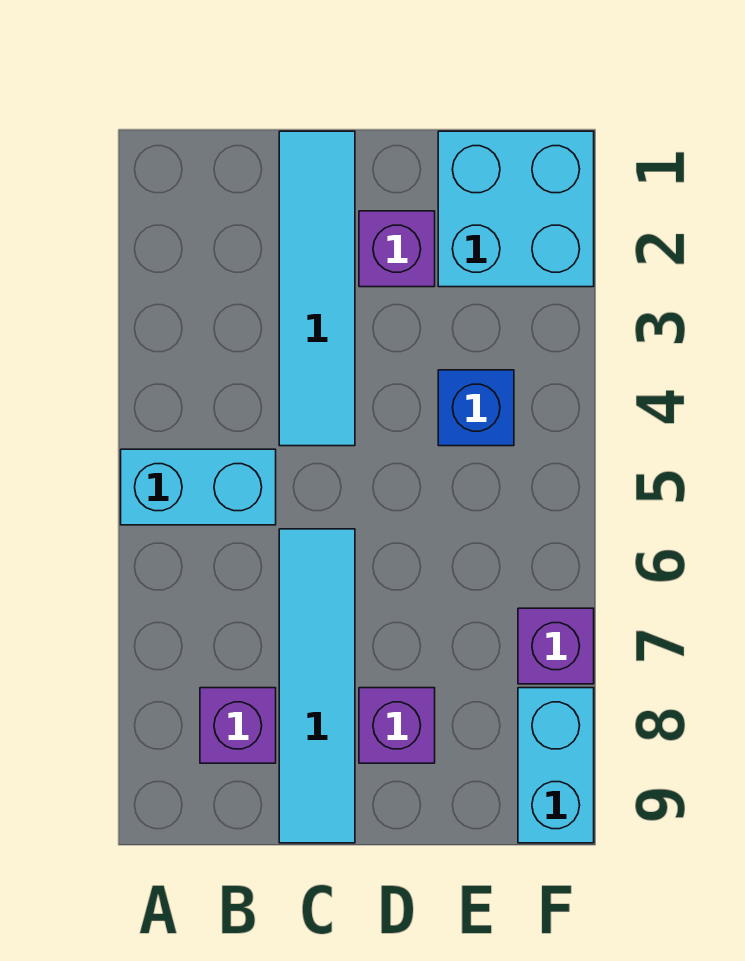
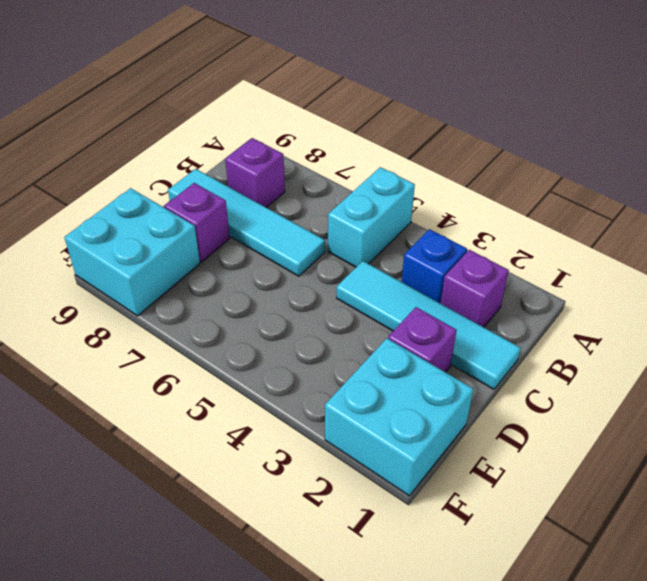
blue 1x1 brick [438,370,514,446] -> blue 1x1 brick moved to [402,229,467,303]
purple 1x1 brick [518,608,594,684] -> purple 1x1 brick moved to [441,250,509,327]
cyan 1x2 brick [518,688,594,843] -> cyan 2x2 brick [64,188,200,316]

